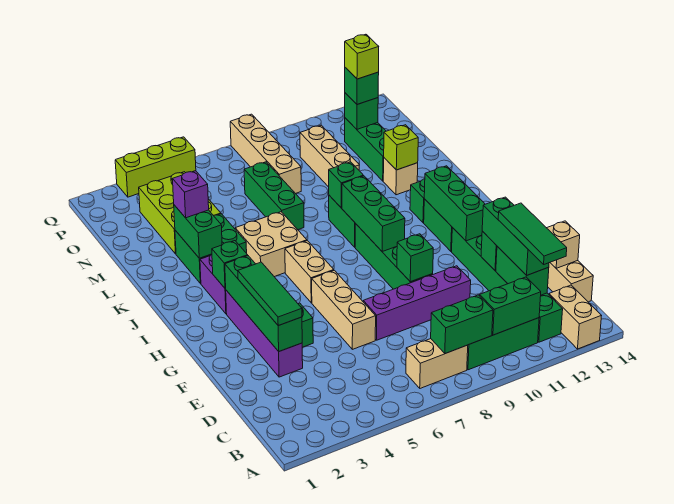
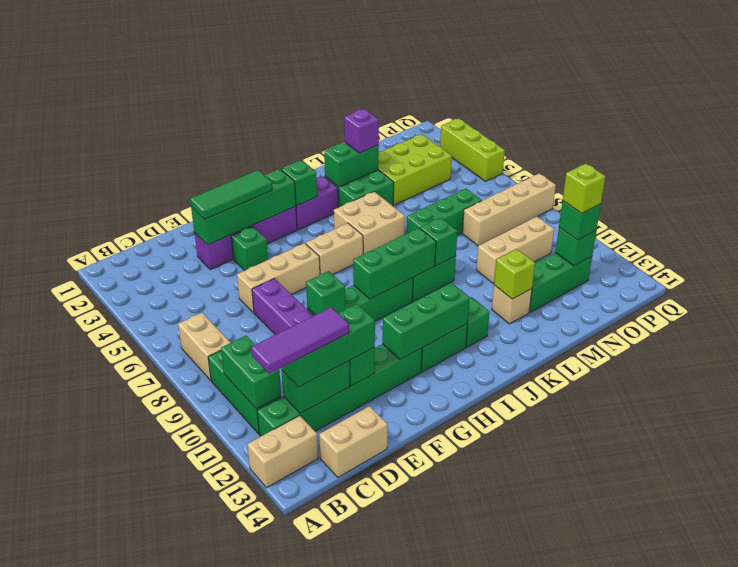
green 1x2 brick [431,295,493,354] -> none
green 1x3 tile [498,203,567,264] -> purple 1x3 tile [251,307,349,374]
tan 1x1 brick [547,221,580,268] -> none

